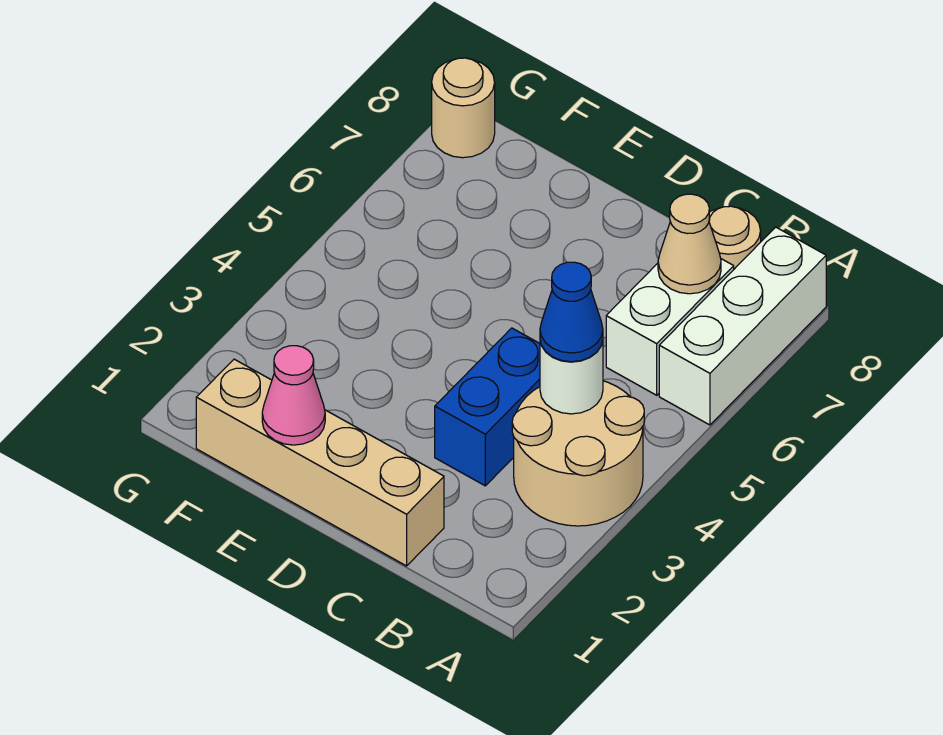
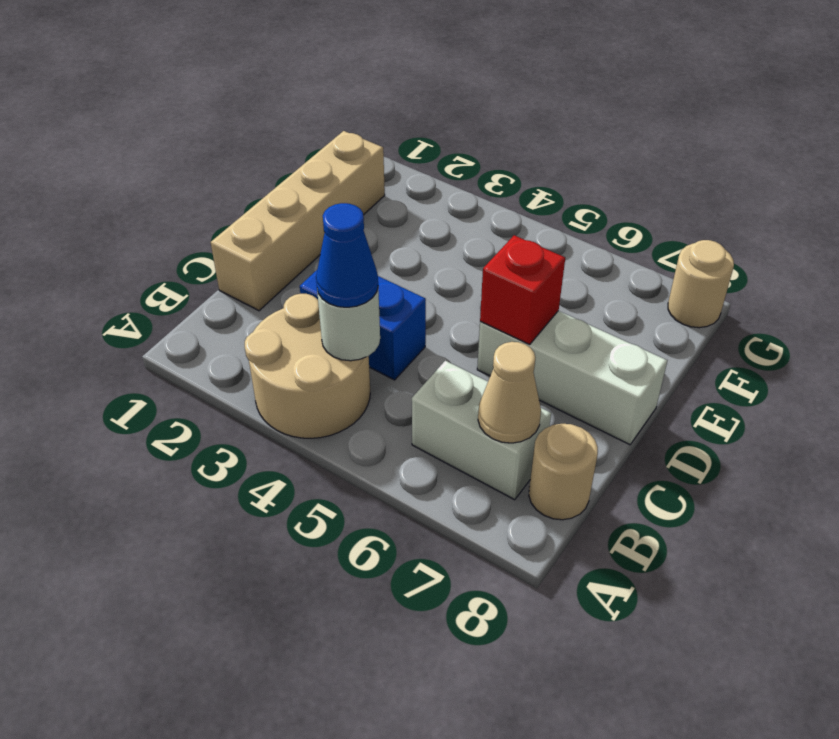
white 1x3 brick [659,227,826,425] -> white 1x3 brick moved to [477,311,667,445]
none -> red 1x1 brick [480,235,565,344]
pink 1x1 cone [262,346,325,445] -> none

